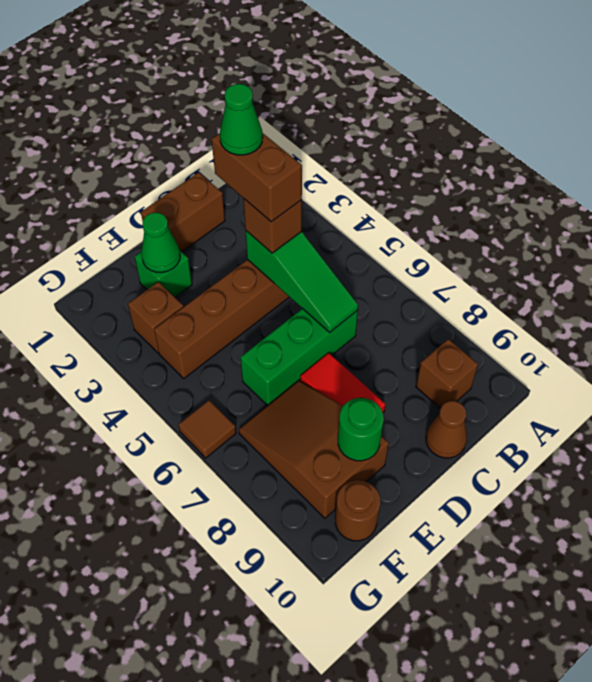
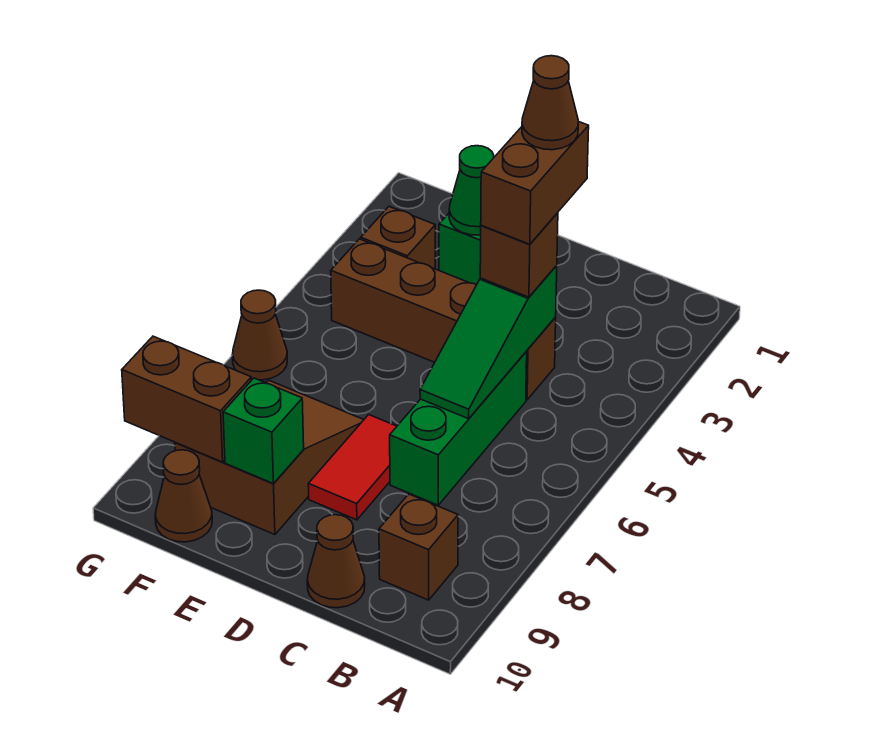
brown 1x2 brick [141,172,225,252] -> brown 1x2 brick moved to [122,336,251,462]
green 1x1 cone [220,84,263,155] -> brown 1x1 cone [522,56,578,150]
green 1x3 brick [240,308,358,406] -> green 1x3 brick turned to [390,352,527,505]
green 1x1 round brick [338,398,384,461] -> green 1x1 brick [223,378,304,483]
brown 1x1 round brick [335,480,380,541] -> brown 1x1 cone [155,450,212,542]
brown 1x1 tile [178,400,236,458] -> brown 1x1 cone [232,290,287,380]

